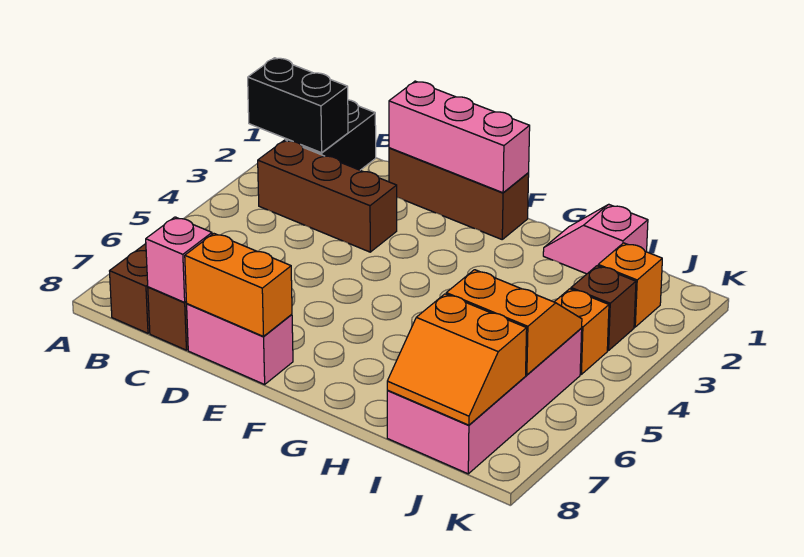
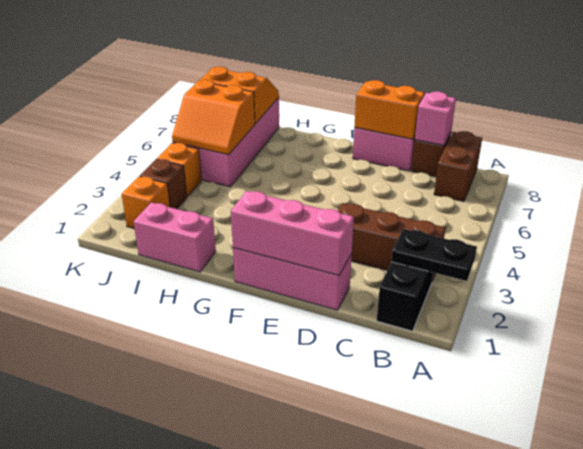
black 1x2 brick [248,58,348,153] -> black 1x2 plate [391,229,477,281]
brown 1x3 brick [389,148,529,239] -> pink 1x3 brick [233,248,352,310]
pink 1x2 slope [543,204,648,274] -> pink 1x2 brick [134,203,216,272]

